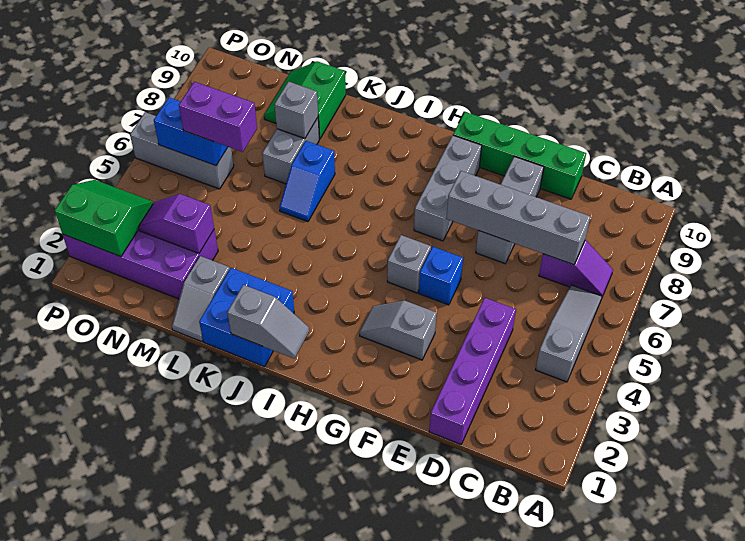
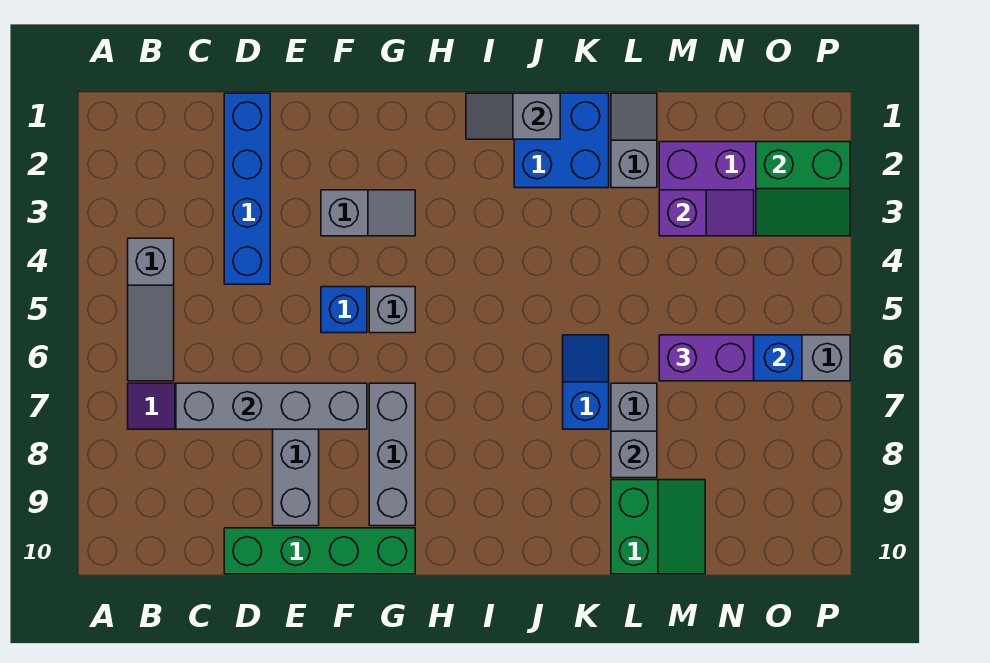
purple 1x4 brick [429,298,516,445] -> blue 1x4 brick [224,93,270,284]

